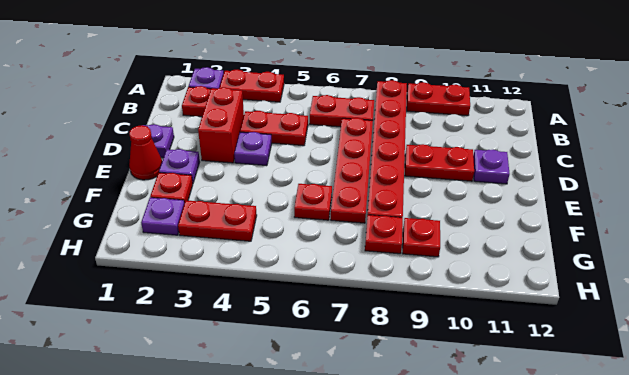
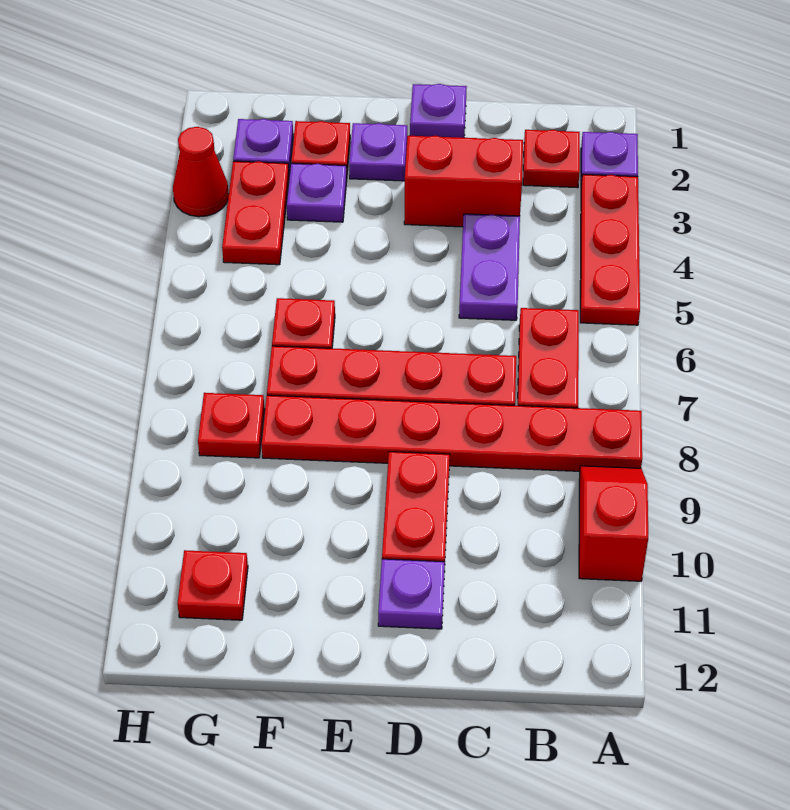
red 1x2 plate [220,70,284,102] -> red 1x3 plate [580,174,640,325]
red 1x2 plate [407,82,470,116] -> red 1x2 slope [579,466,648,581]
red 1x2 plate [240,111,308,146] -> purple 1x2 plate [459,214,520,320]
purple 1x1 plate [234,132,272,166] -> purple 1x1 plate moved to [287,163,347,222]
red 1x1 cone [129,125,162,180] -> red 1x1 cone moved to [173,127,229,217]
red 1x1 plate [403,218,440,257] -> red 1x1 plate moved to [177,550,248,620]

